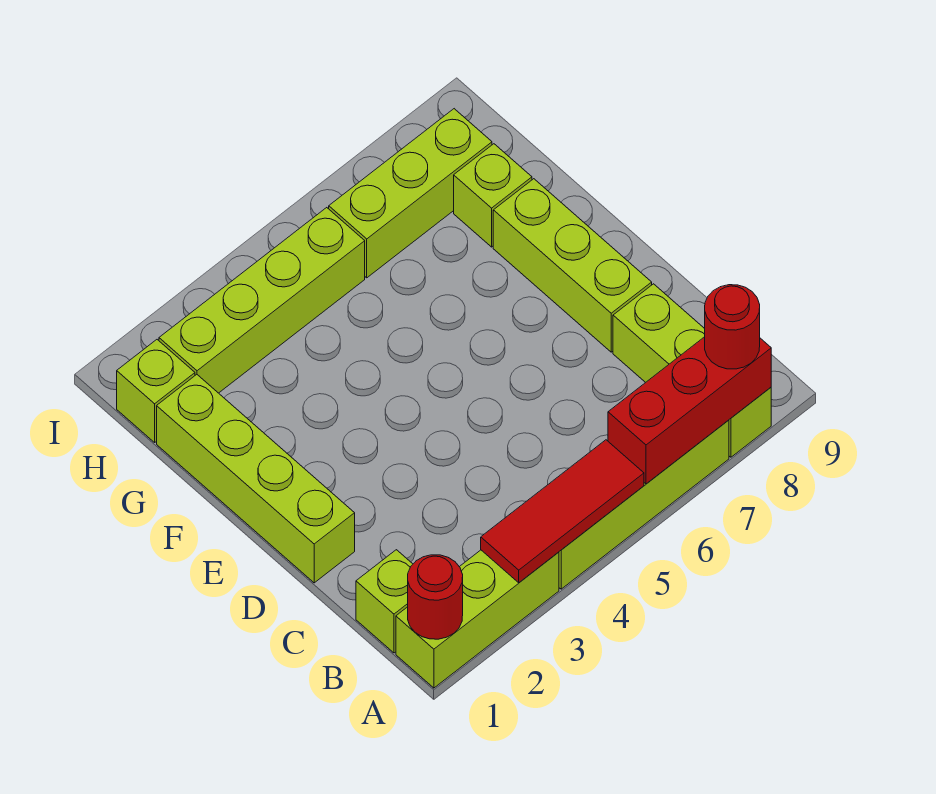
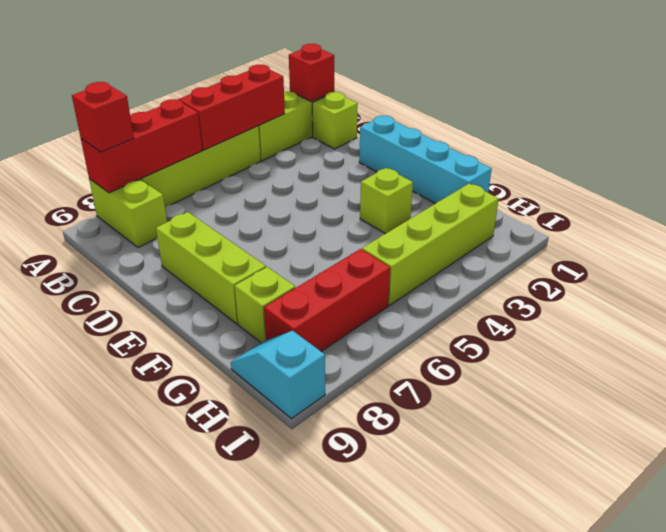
red 1x1 round brick [408,555,463,639] -> red 1x1 brick [289,44,334,101]
red 1x3 tile [481,440,644,583] -> red 1x3 brick [178,65,285,150]
lime 1x3 brick [613,284,771,457] -> lime 1x2 brick [89,179,167,248]
red 1x1 round brick [705,285,760,369] -> red 1x1 brick [72,82,134,152]
lime 1x4 brick [157,375,355,583] -> cyan 1x4 brick [359,116,492,204]
lime 1x1 brick [117,340,195,442] -> lime 1x1 brick moved to [360,168,413,234]
lime 1x3 brick [329,109,492,278] -> red 1x3 brick [264,249,390,351]
none -> cyan 1x2 slope [231,331,325,419]

